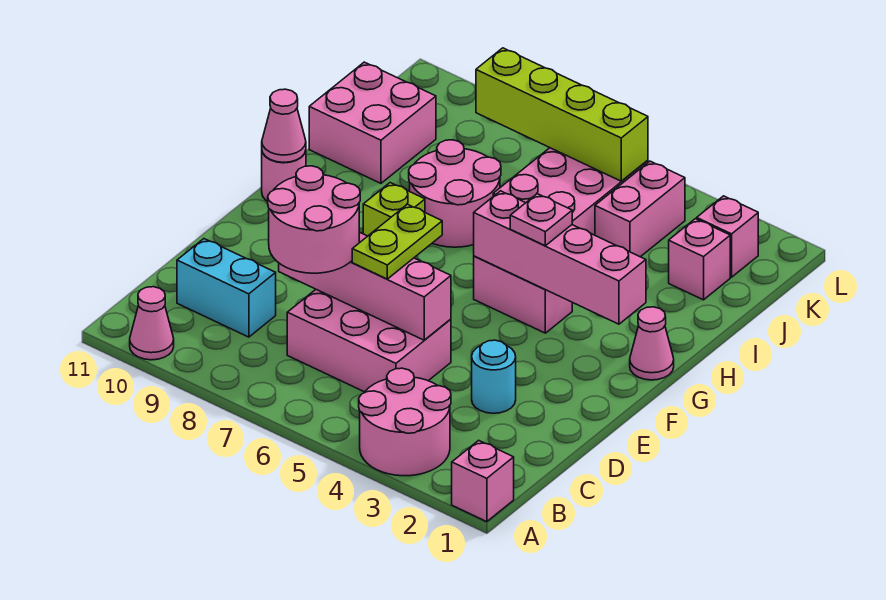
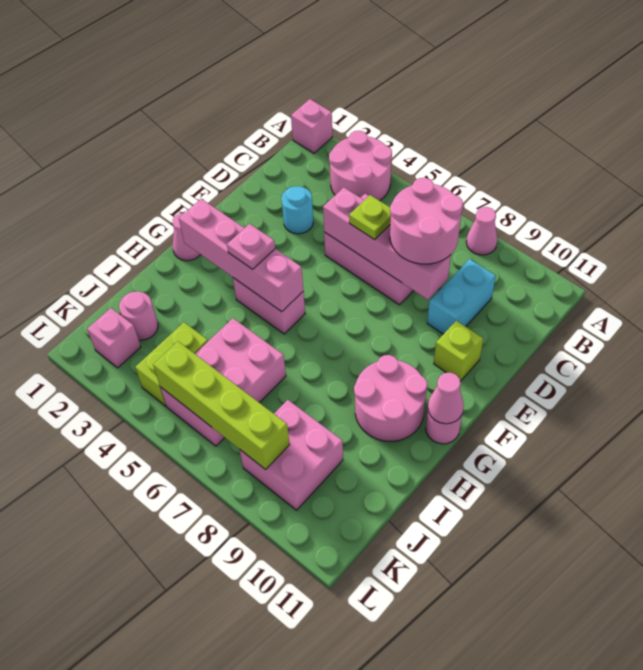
pink 1x1 cone [130,287,174,360] -> pink 1x1 cone moved to [466,207,498,255]
cyan 1x2 brick [177,239,276,337] -> cyan 1x2 brick turned to [427,259,496,334]
lime 1x2 plate [352,204,442,279] -> lime 1x1 plate [349,195,391,240]
lime 1x1 brick [363,183,425,236] -> lime 1x1 brick moved to [434,321,483,381]
pink 2x2 round brick [409,140,501,247] -> pink 2x2 round brick moved to [354,355,428,441]
pink 2x2 brick [309,62,436,183] -> pink 2x2 brick moved to [239,400,343,510]
pink 1x1 brick [669,219,730,300] -> pink 1x1 round brick [119,291,158,340]
pink 1x2 brick [595,161,685,257] -> lime 1x2 brick [135,322,208,406]

